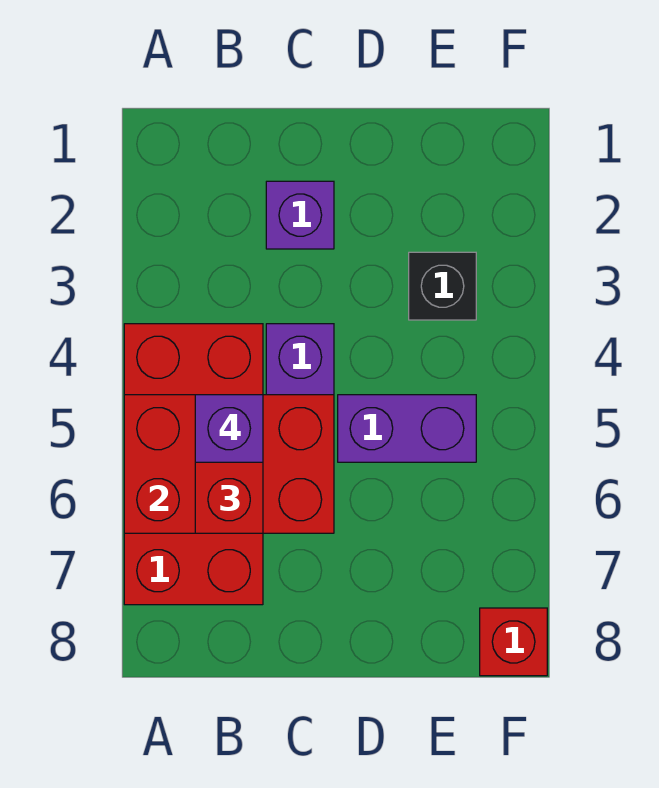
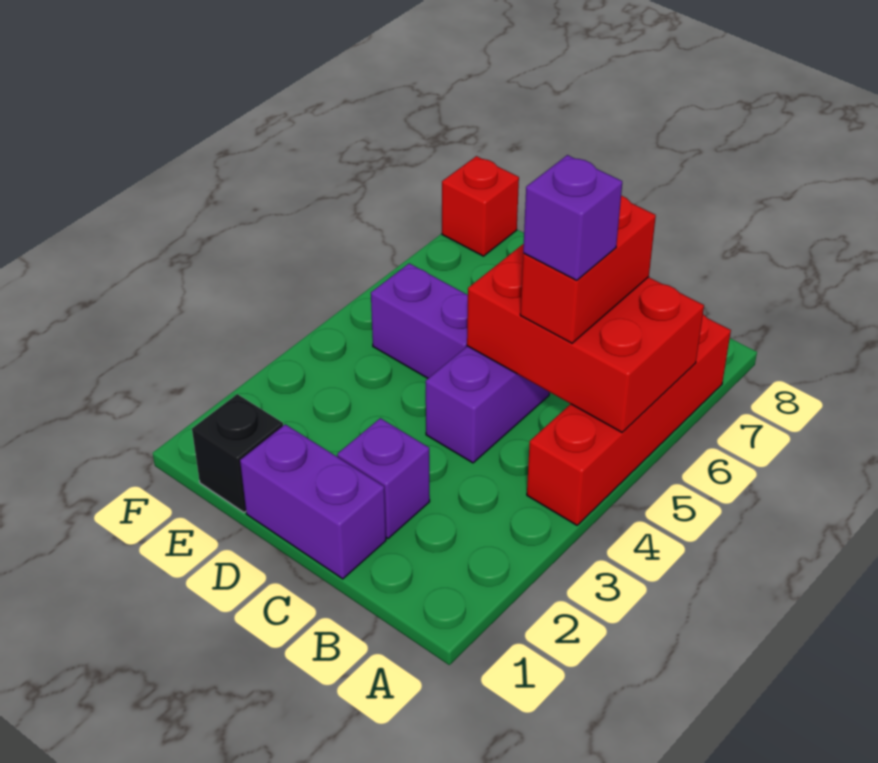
red 2x4 brick [124,324,263,605] -> red 1x4 brick [527,314,731,525]
none -> purple 1x2 brick [240,424,386,579]
black 1x1 brick [409,252,476,320] -> black 1x1 brick moved to [192,394,283,513]

